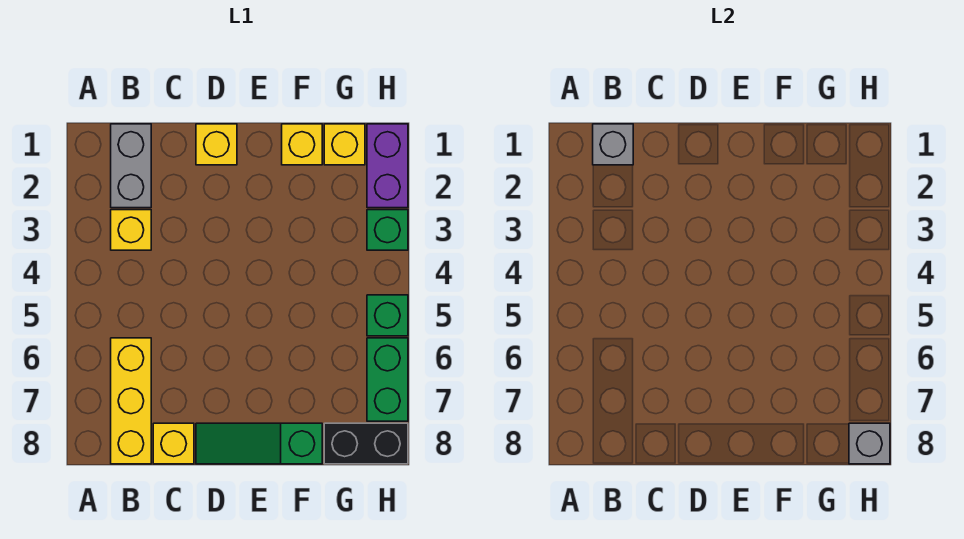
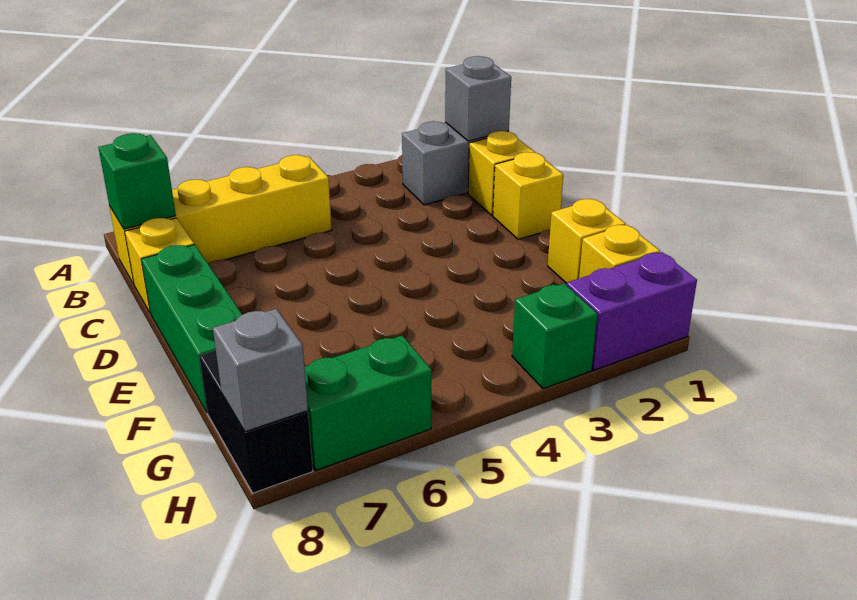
yellow 1x1 brick [111,210,151,250] -> yellow 1x1 brick moved to [468,131,535,216]
yellow 1x3 brick [111,338,151,464] -> yellow 1x4 brick [109,155,332,284]
green 1x3 slope [196,423,322,464] -> green 1x3 brick [141,245,242,413]
green 1x1 brick [367,295,408,336] -> green 1x1 brick moved to [98,133,176,229]

